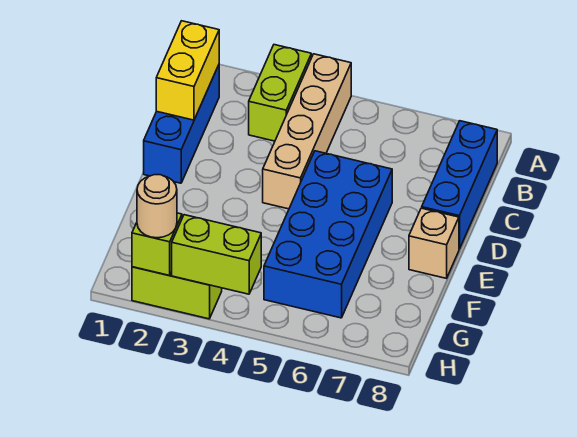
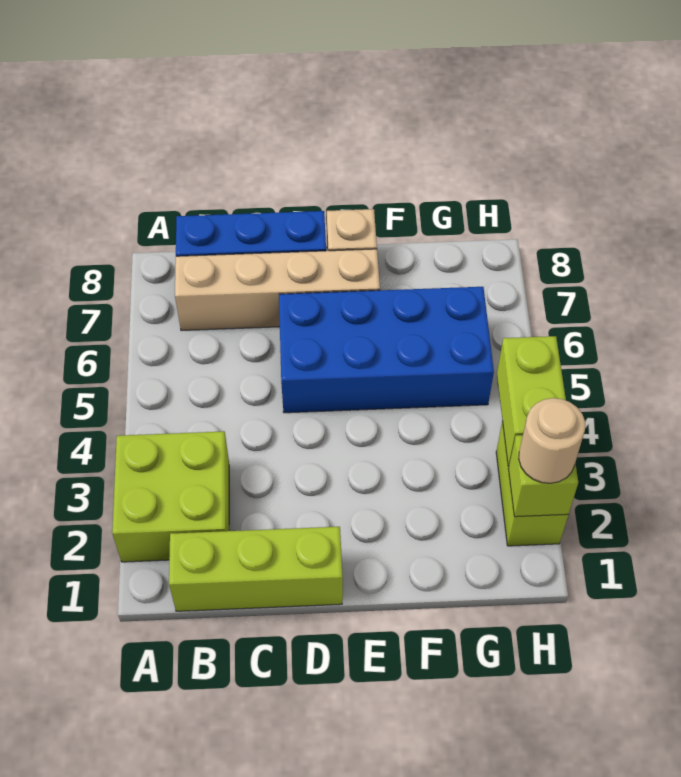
lime 1x2 brick [249,45,311,141] -> lime 2x2 brick [112,431,229,562]
tan 1x4 brick [263,54,351,209] -> tan 1x4 brick moved to [175,249,380,331]
blue 1x3 brick [144,65,219,183] -> lime 1x3 brick [169,527,343,611]
yellow 1x2 brick [156,21,219,120] -> none

